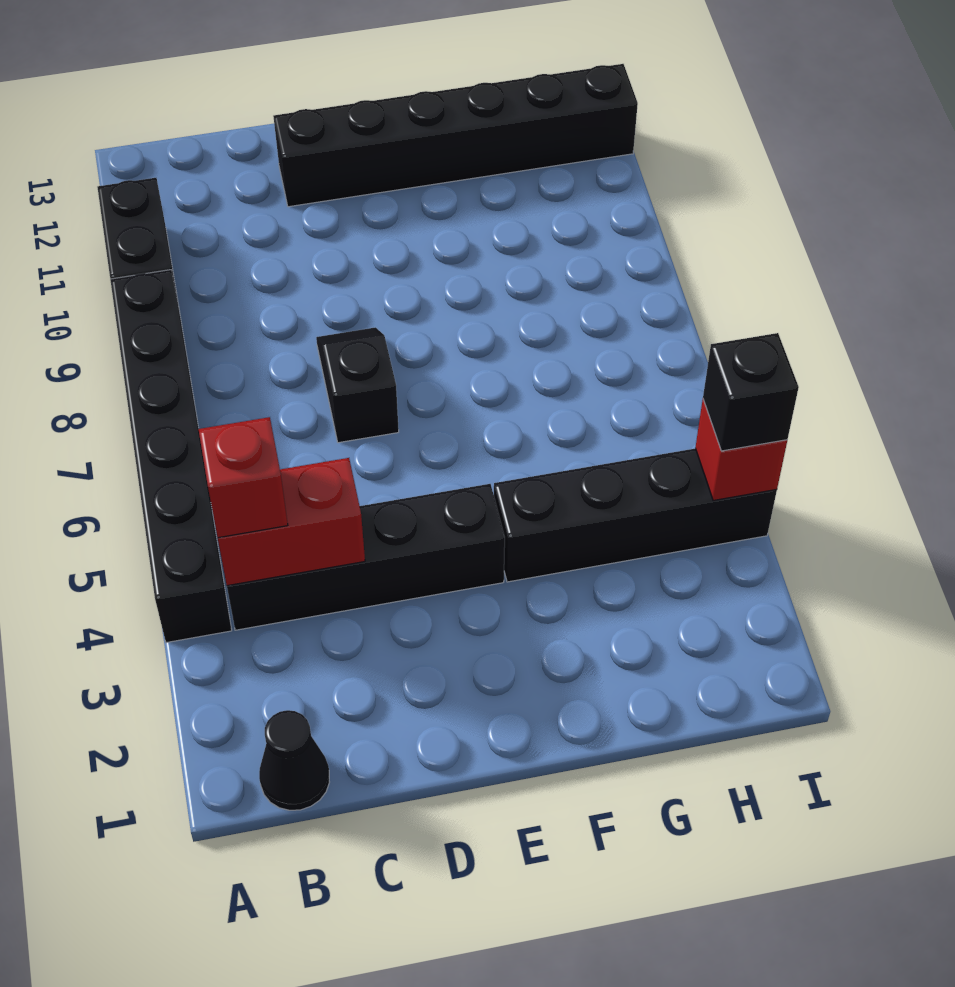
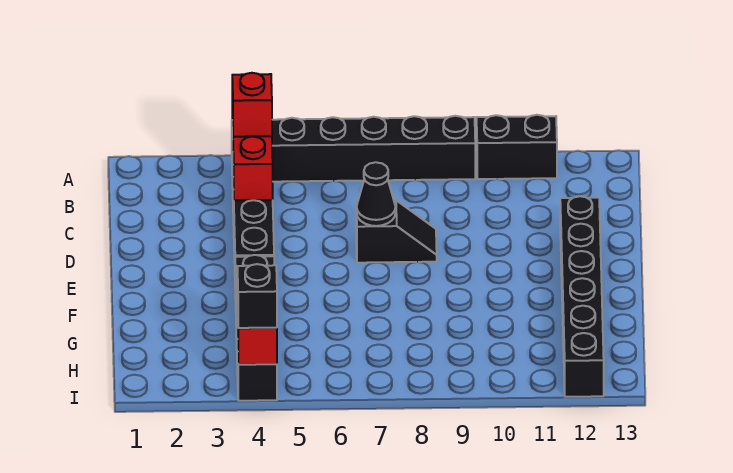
black 1x1 cone [259,710,329,810] -> black 1x1 cone moved to [356,162,395,226]

